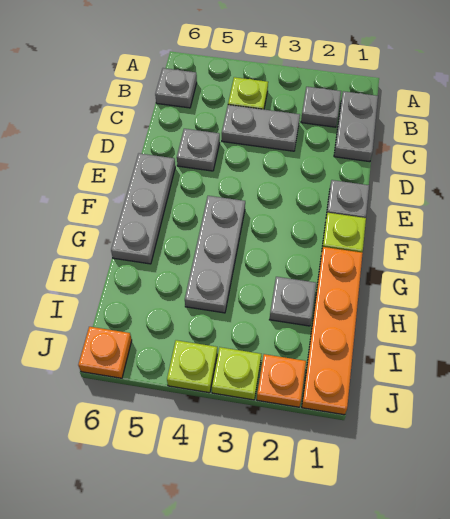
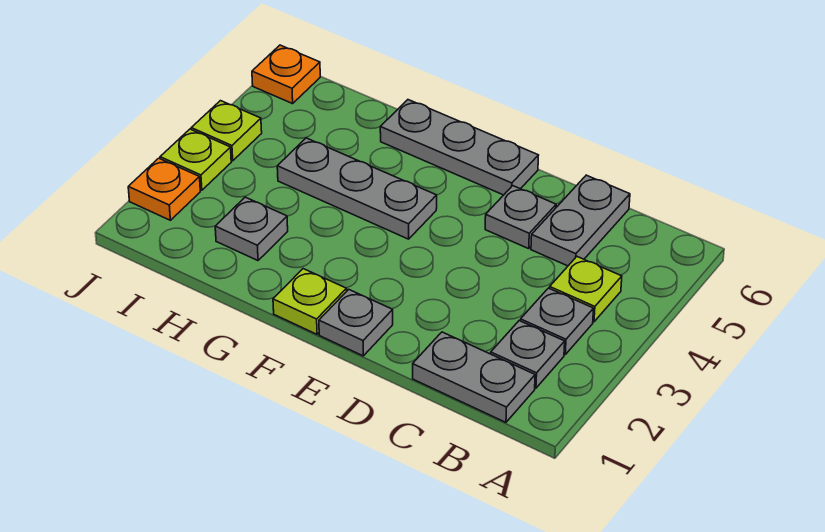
grey 1x1 plate [155,68,197,108] -> grey 1x1 plate moved to [520,288,594,354]
grey 1x2 plate [222,105,300,151] -> grey 1x2 plate moved to [531,175,630,266]
orange 1x4 plate [302,247,363,415] -> none

